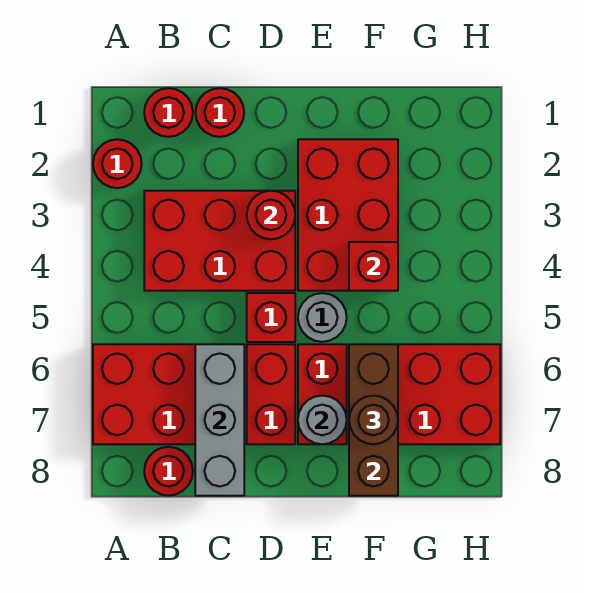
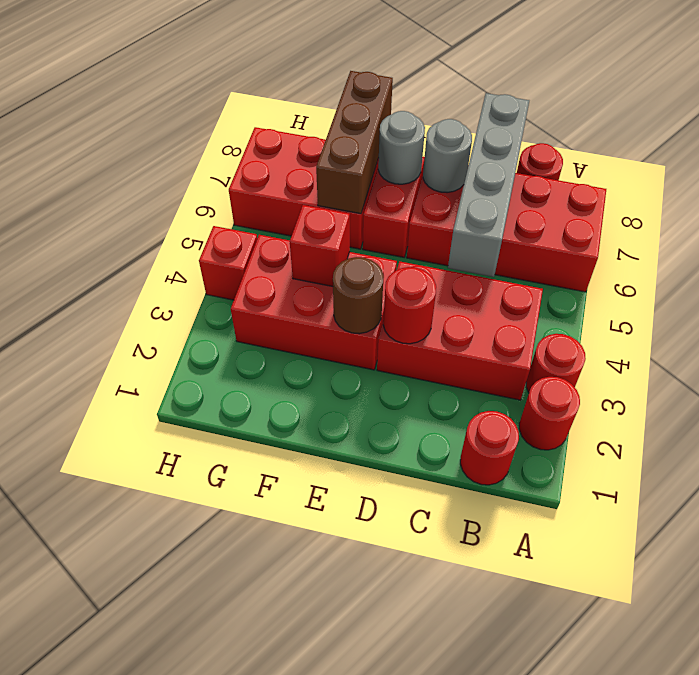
red 1x1 round brick [195,88,244,137] -> red 1x1 round brick moved to [526,334,586,393]
grey 1x3 brick [195,344,244,496] -> grey 1x4 brick [448,93,529,277]
red 1x1 brick [247,293,295,342] -> red 1x1 brick moved to [199,226,257,300]
red 2x3 brick [298,139,398,291] -> red 2x3 brick turned to [231,235,397,370]
grey 1x1 round brick [298,293,347,342] -> grey 1x1 round brick moved to [423,119,472,193]
brown 1x1 round brick [349,396,398,444] -> brown 1x1 round brick moved to [333,257,384,334]

